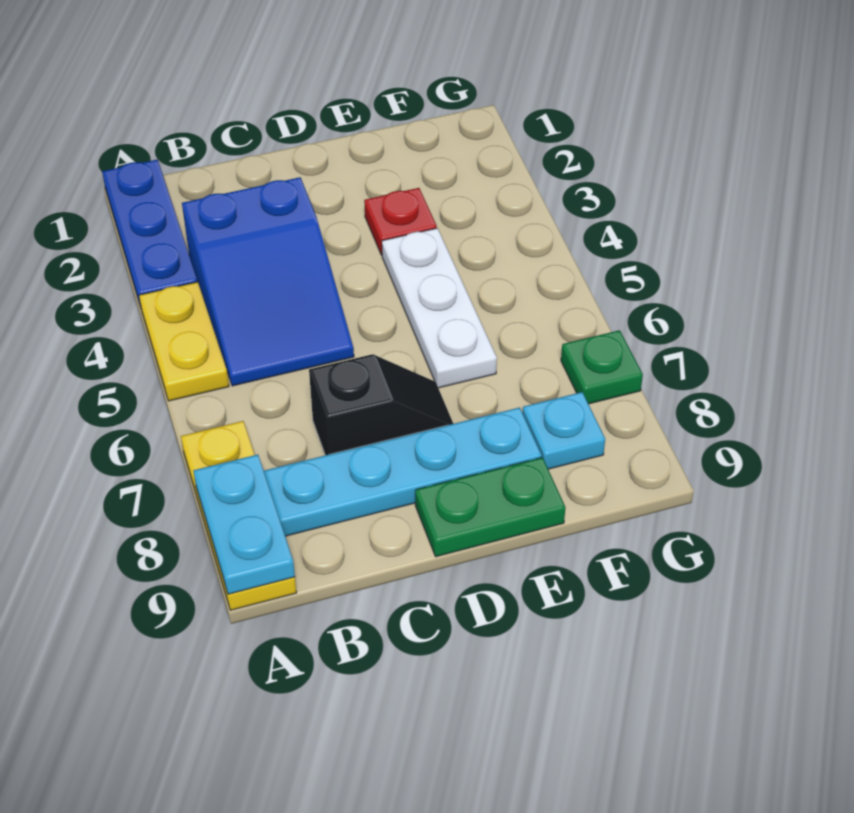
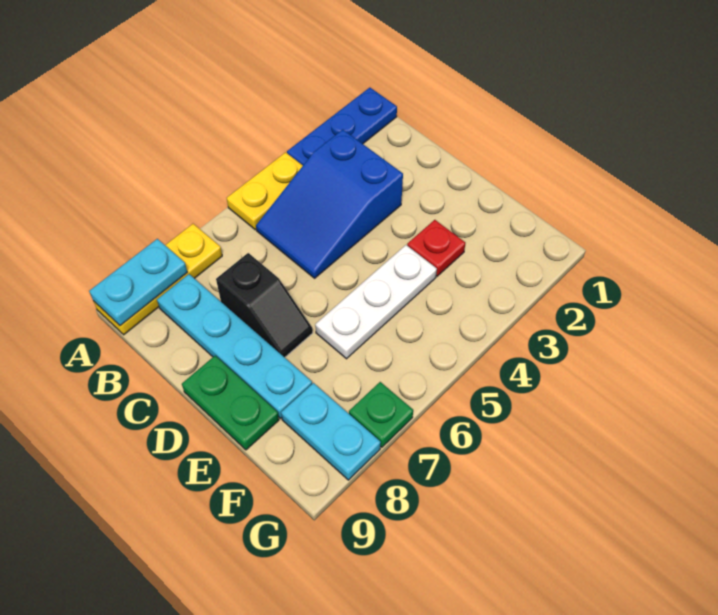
cyan 1x1 plate [522,392,605,469] -> cyan 1x2 plate [281,383,381,480]

